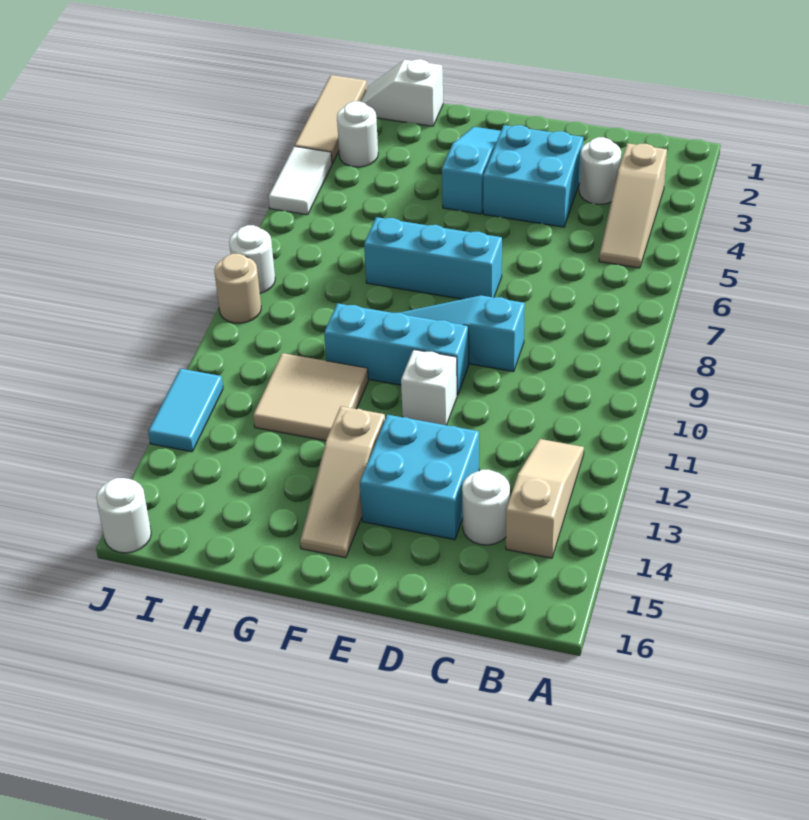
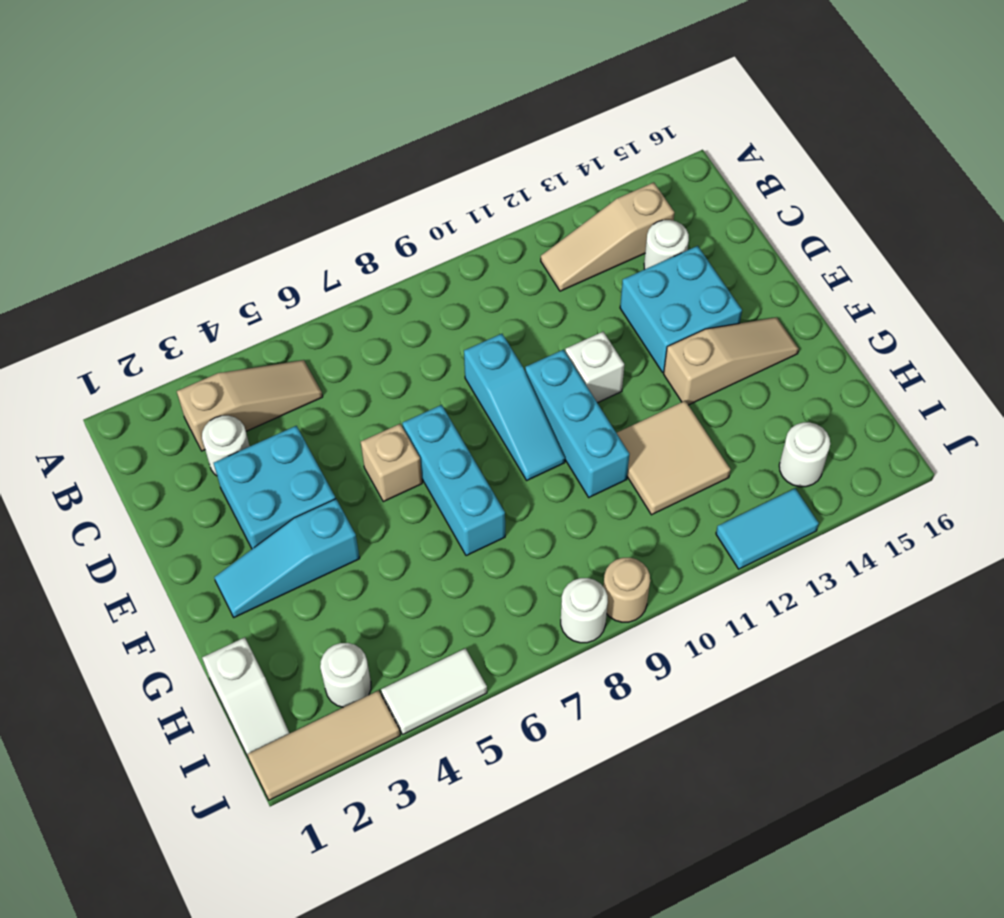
none -> tan 1x1 brick [361,424,422,502]
white 1x1 round brick [97,478,151,553] -> white 1x1 round brick moved to [779,422,830,487]

